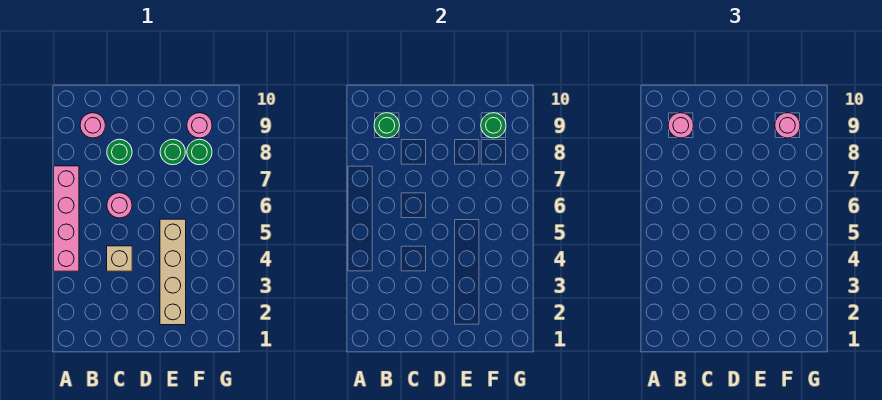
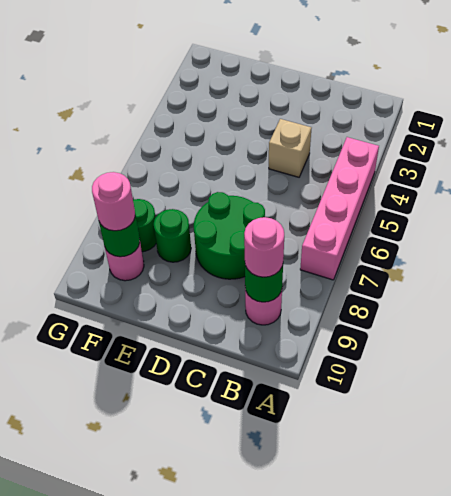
pink 1x1 round brick [107,193,132,218] -> none
green 1x1 round brick [107,139,132,165] -> green 2x2 round brick [194,192,265,279]
tan 1x4 brick [160,219,186,325] -> none

